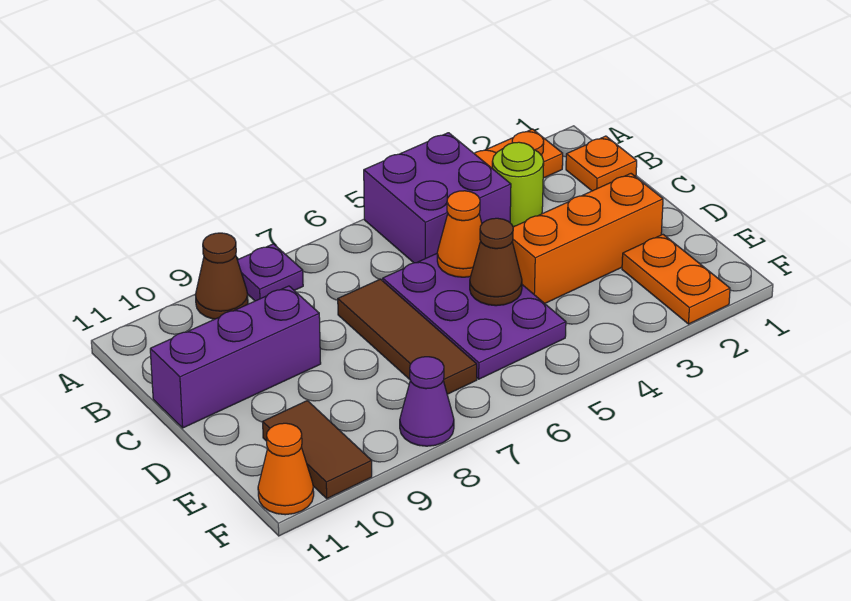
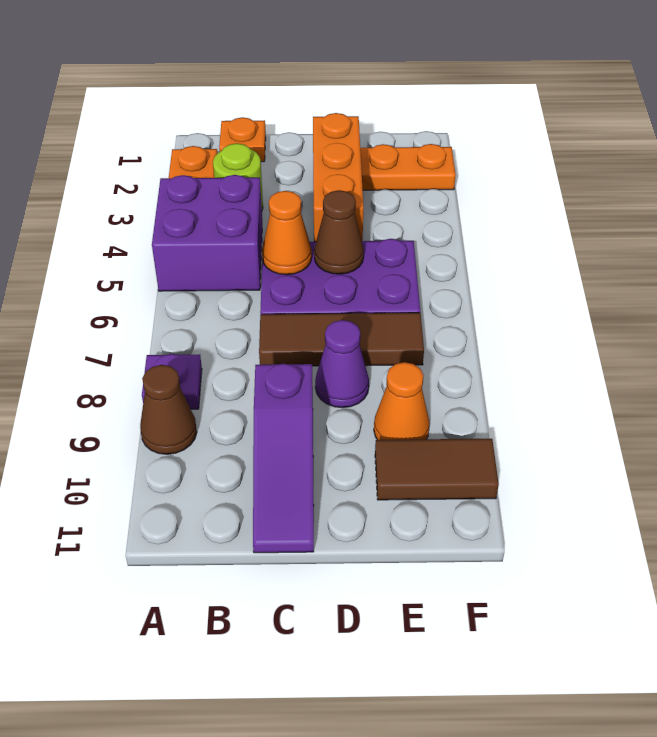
purple 1x3 brick [150,286,321,428] -> purple 1x3 slope [253,364,314,553]
purple 1x1 cone [400,357,454,446] -> purple 1x1 cone moved to [315,320,369,408]
orange 1x1 cone [258,423,314,515] -> orange 1x1 cone moved to [374,362,430,440]

